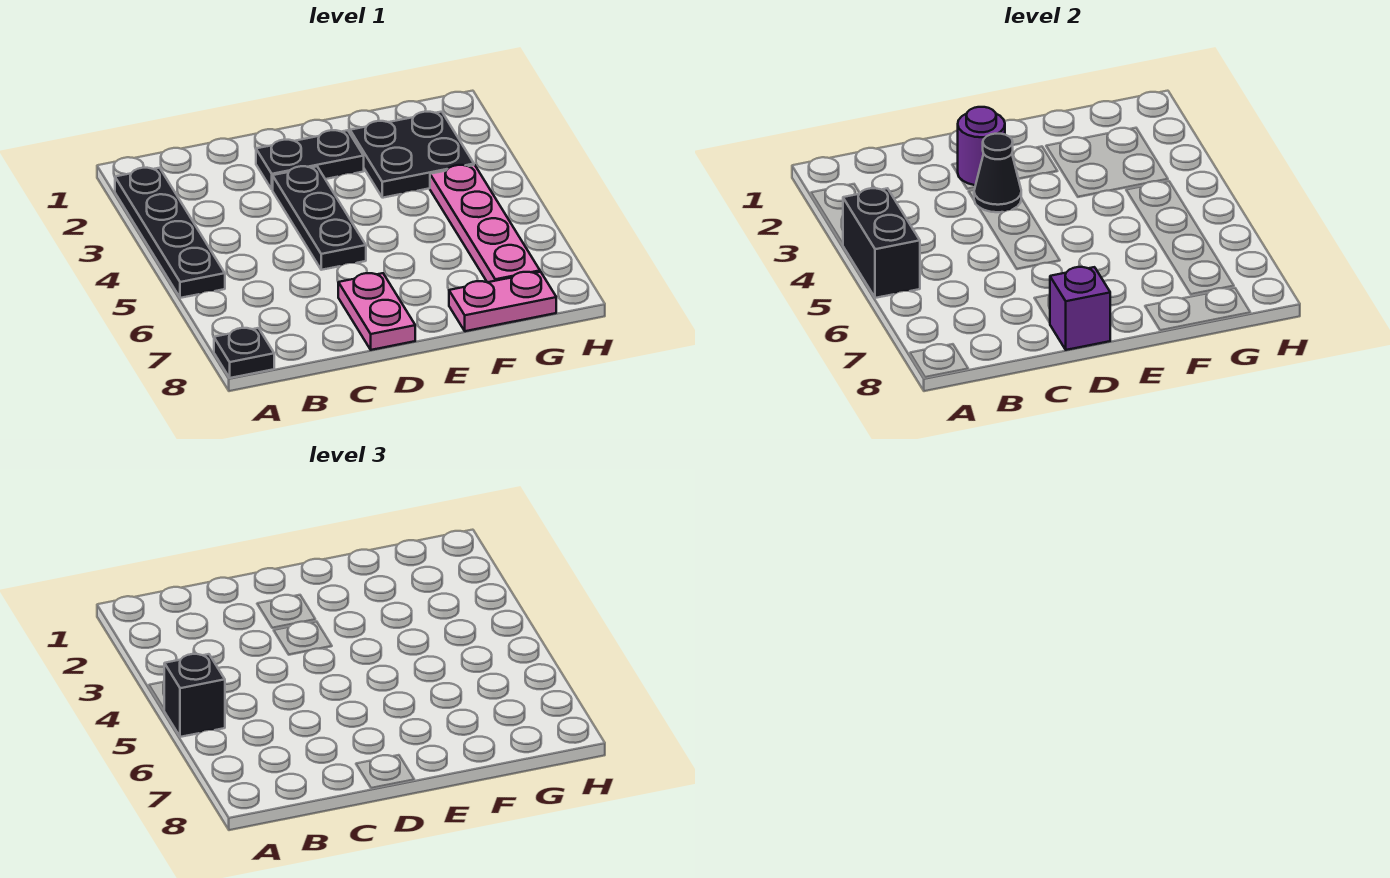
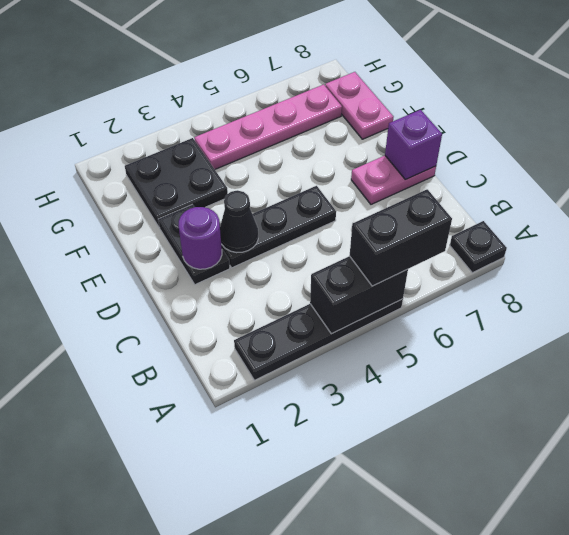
black 1x1 brick [164,654,225,737] -> black 1x2 brick [350,189,452,286]

